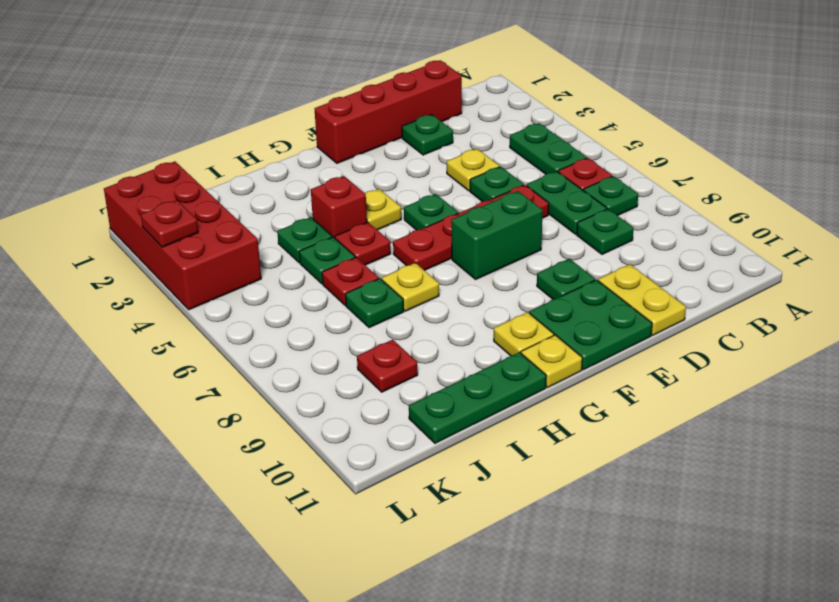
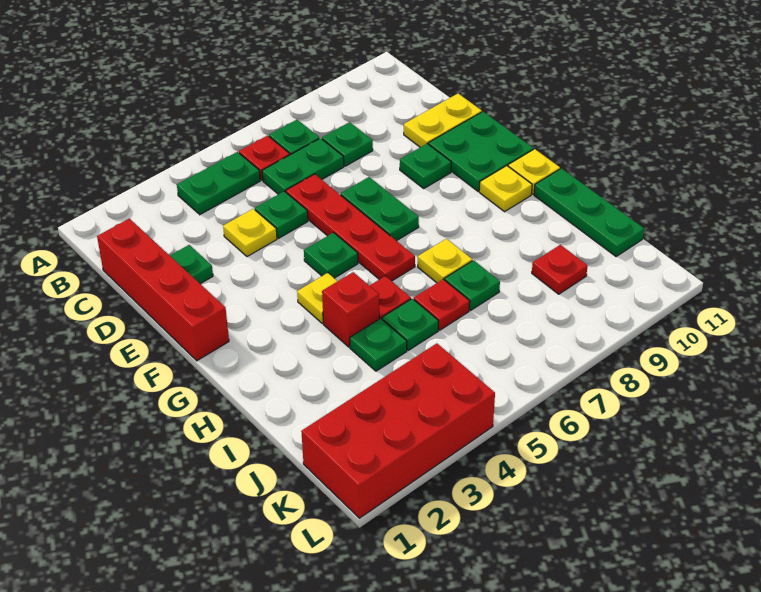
green 1x2 brick [451,191,543,279] -> green 1x2 plate [341,177,419,241]
red 1x1 plate [141,200,198,247] -> none

